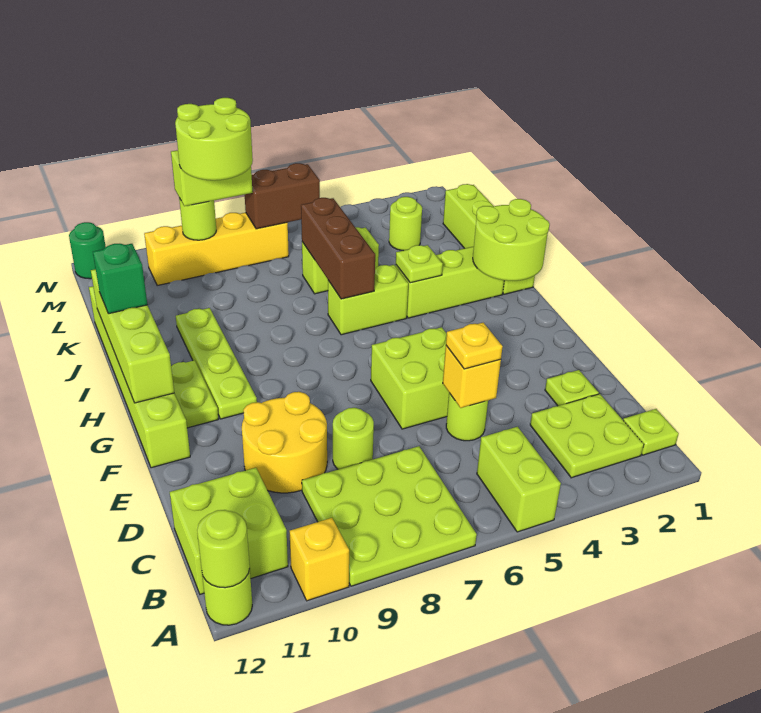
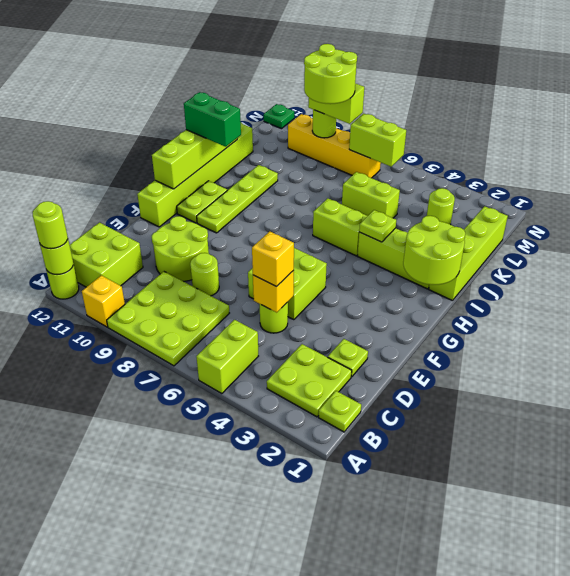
none -> lime 1x1 round brick [33,201,68,249]
yellow 1x1 plate [446,323,503,369] -> yellow 1x1 brick [252,232,294,287]
yellow 2x2 round brick [242,392,327,493] -> lime 2x2 round brick [152,216,209,281]
brown 1x3 brick [301,198,375,299] -> none
green 1x1 brick [93,244,147,314] -> green 1x2 brick [184,92,241,147]
brown 1x2 brick [245,163,320,229] -> lime 1x2 brick [349,114,406,167]
green 1x1 round brick [69,222,106,279] -> green 1x1 plate [264,104,294,129]

